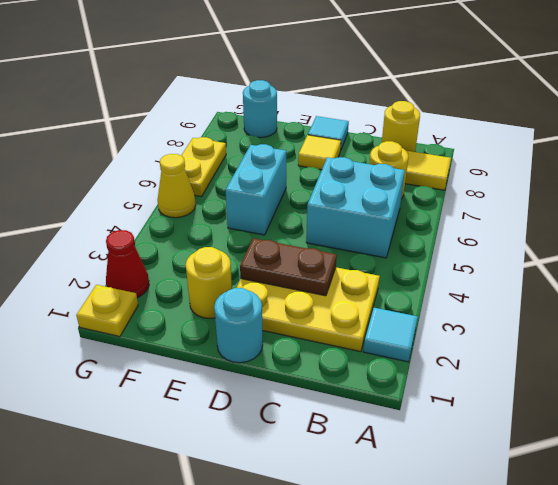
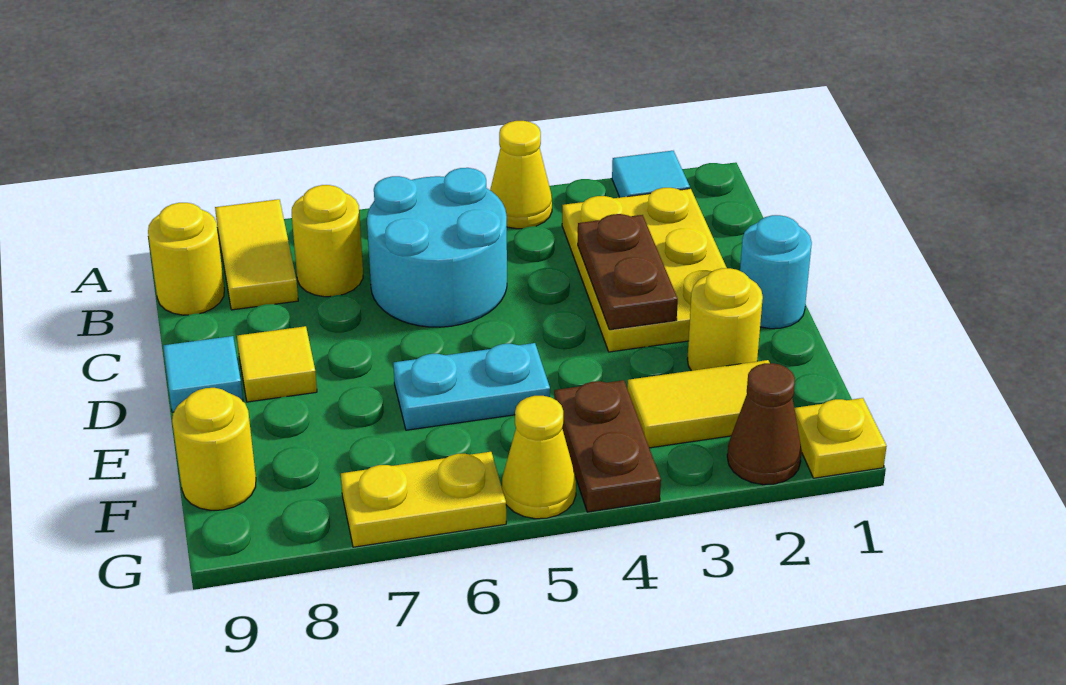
none -> yellow 1x1 cone [490,121,552,229]
cyan 2x2 brick [306,157,405,258] -> cyan 2x2 round brick [367,168,507,327]
cyan 1x2 brick [226,144,287,235] -> cyan 1x2 plate [393,343,550,430]
none -> yellow 1x2 tile [627,360,770,448]
none -> brown 1x2 plate [554,380,661,512]
cyan 1x1 round brick [243,80,277,138] -> yellow 1x1 round brick [172,388,256,510]
red 1x1 cone [106,230,149,298] -> brown 1x1 cone [727,363,802,485]

